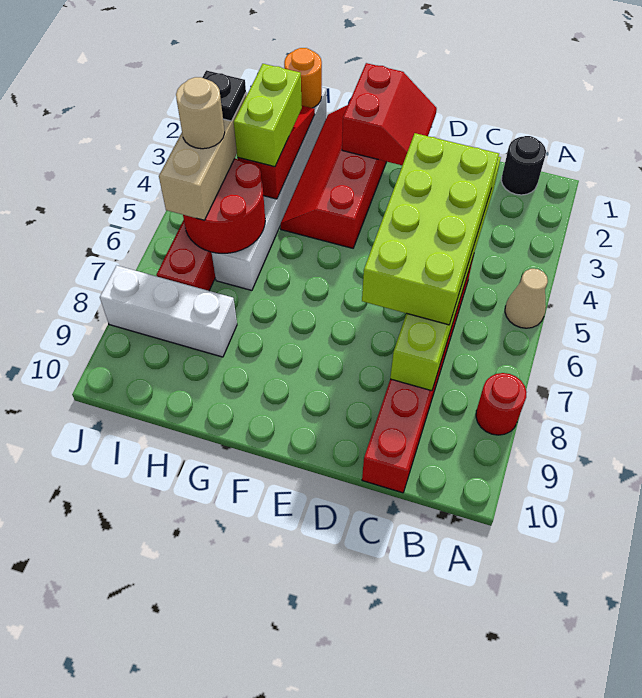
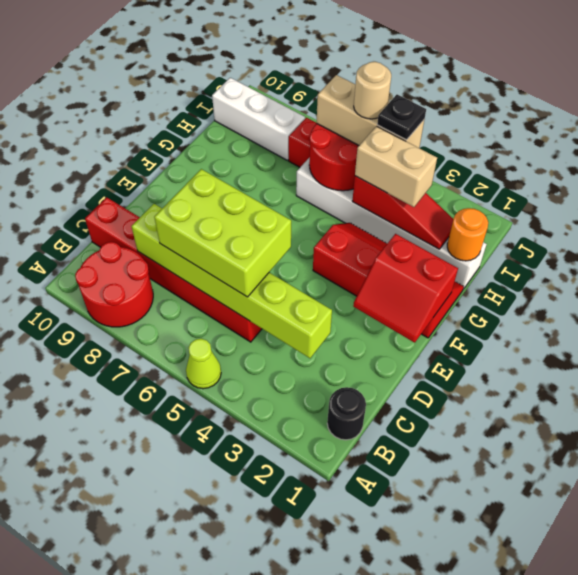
tan 1x1 cone [505,269,548,328] -> lime 1x1 cone [186,339,221,389]
red 1x1 round brick [476,373,527,435] -> red 2x2 round brick [75,242,153,327]
lime 2x4 brick [362,133,499,325] -> lime 2x3 brick [154,169,291,297]
lime 1x2 brick [234,64,302,167] -> tan 1x2 brick [355,126,437,207]
white 1x3 brick [100,265,237,357] -> white 1x3 brick turned to [212,78,305,160]

